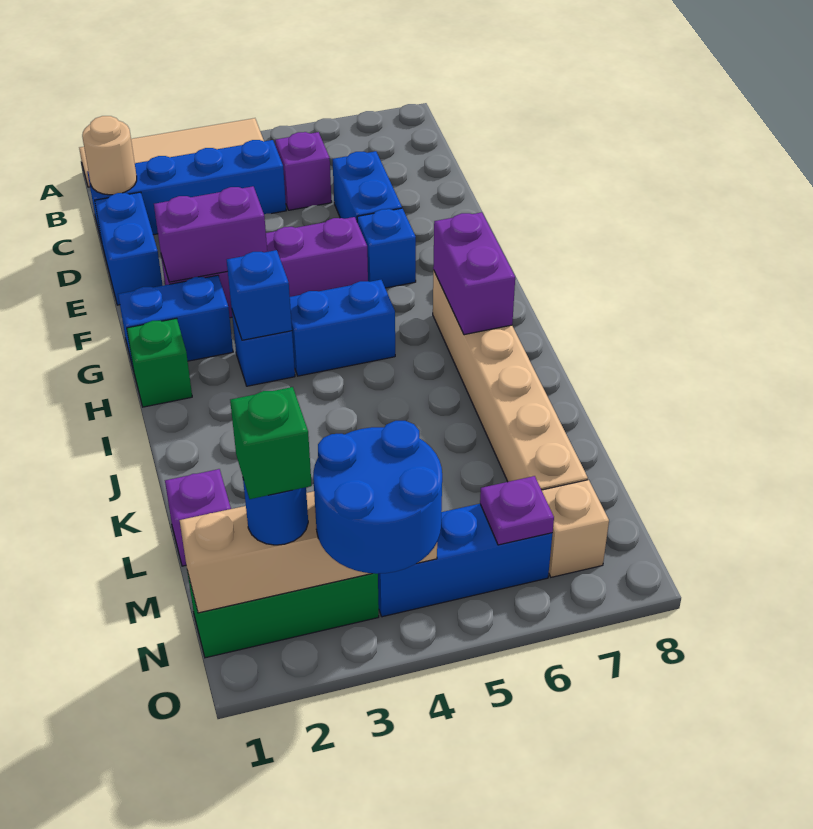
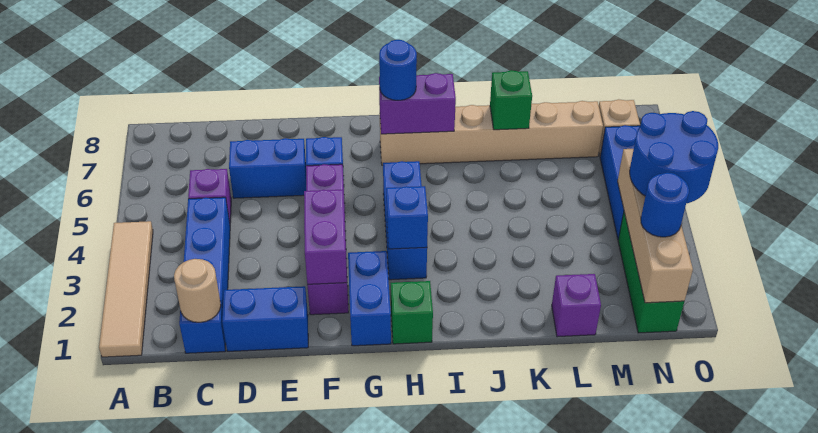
none -> blue 1x1 round brick [379,40,417,100]
green 1x1 brick [230,387,312,499] -> green 1x1 brick moved to [490,70,532,130]
purple 1x1 plate [480,476,554,545] -> none

